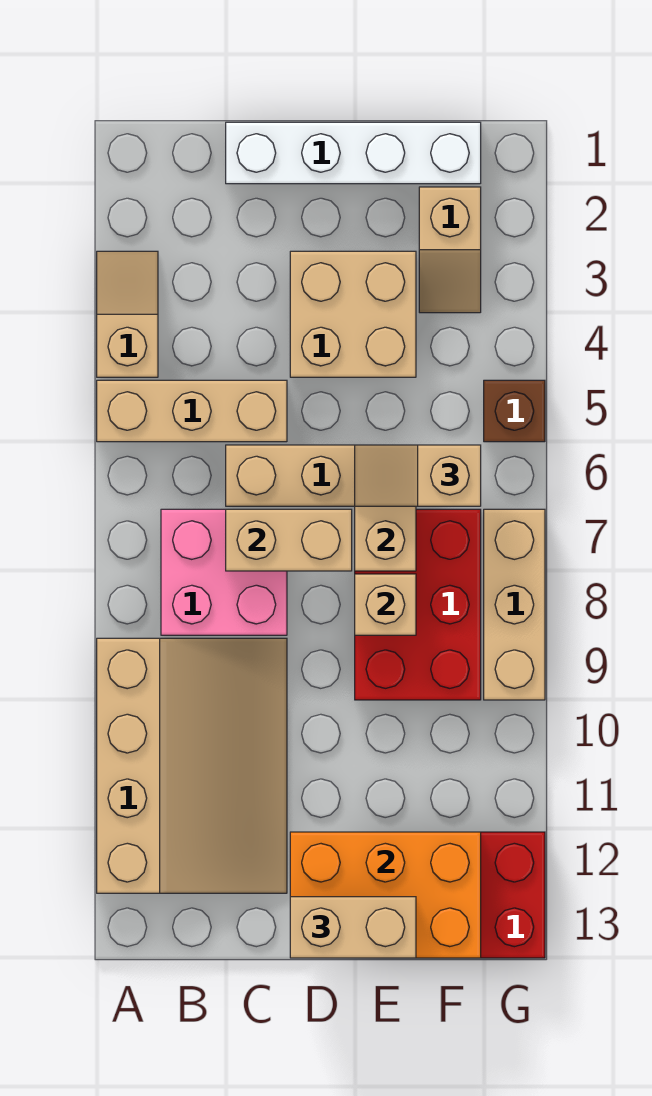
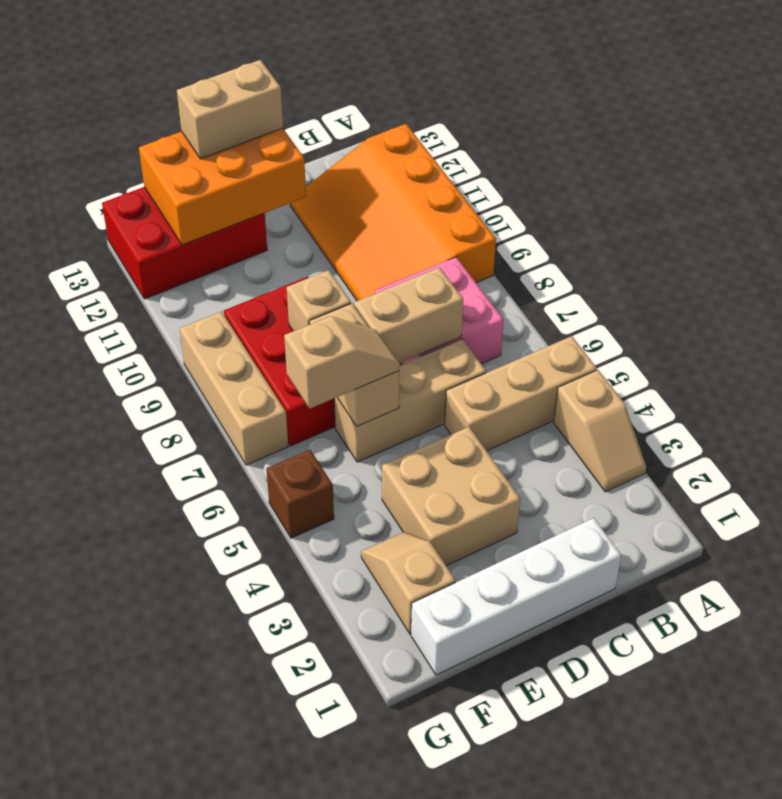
tan 3x4 slope [97,638,287,893] -> orange 3x4 slope [290,124,496,301]

